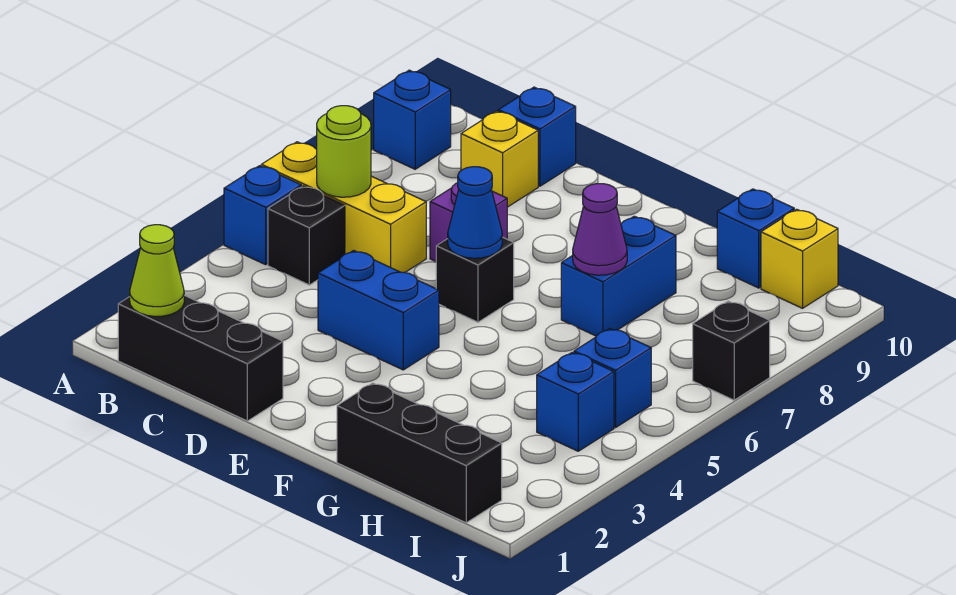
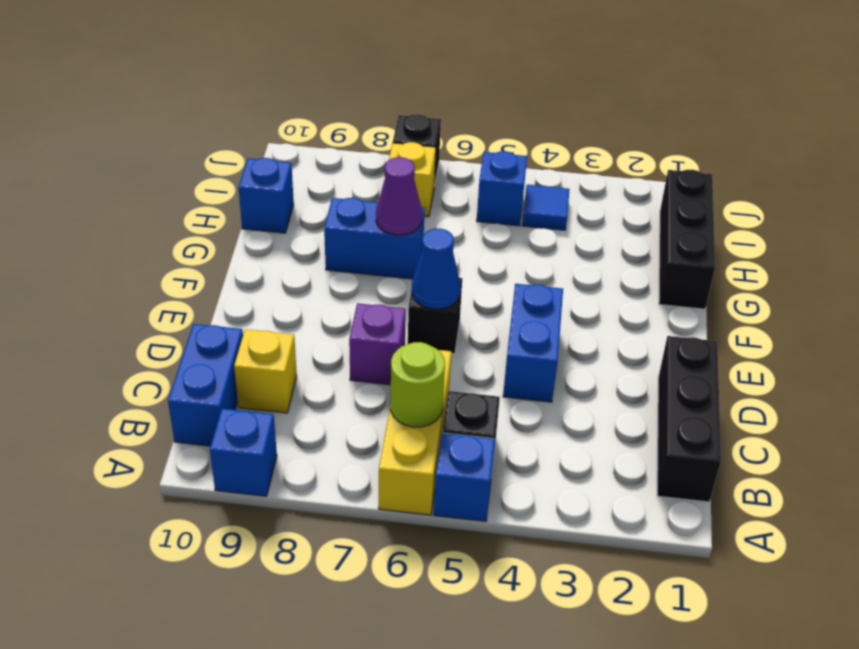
lime 1x1 cone [130,225,184,316] -> none
blue 1x1 brick [498,87,576,186] -> blue 1x2 brick [168,324,243,446]
blue 1x1 brick [537,352,614,451] -> blue 1x1 tile [522,185,570,230]
yellow 1x1 brick [761,209,838,308] -> yellow 1x1 brick moved to [389,142,436,217]

